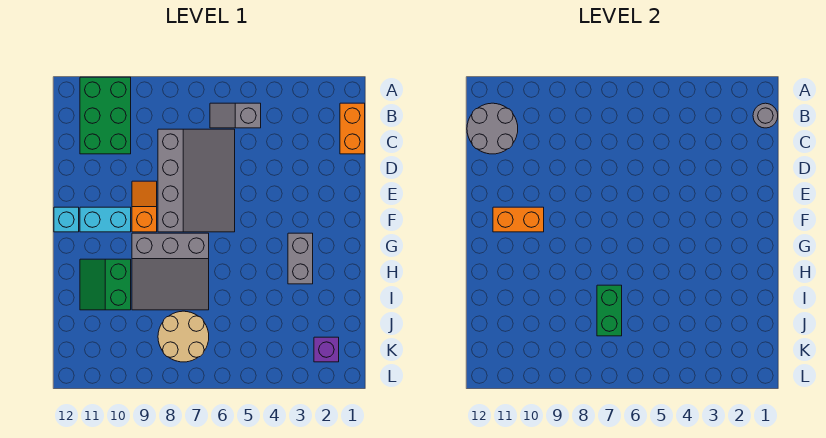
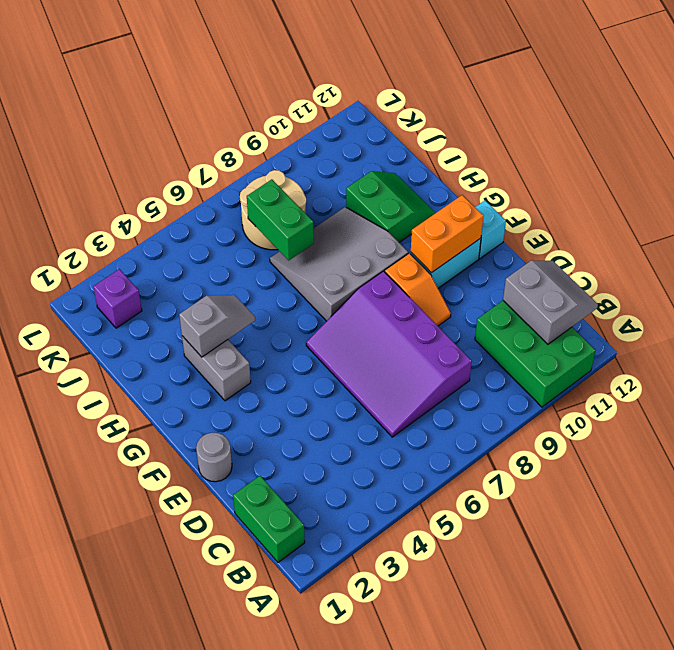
orange 1x2 brick [340,103,365,154] -> green 1x2 brick [233,476,305,562]
grey 1x1 round brick [753,103,778,128] -> grey 1x1 round brick moved to [196,433,232,482]
grey 1x2 slope [210,103,261,128] -> grey 1x2 slope moved to [179,295,255,357]
grey 2x2 round brick [467,103,518,154] -> grey 2x2 slope [503,260,598,344]
grey 3x4 slope [158,129,235,232] -> purple 3x4 slope [306,271,472,437]

